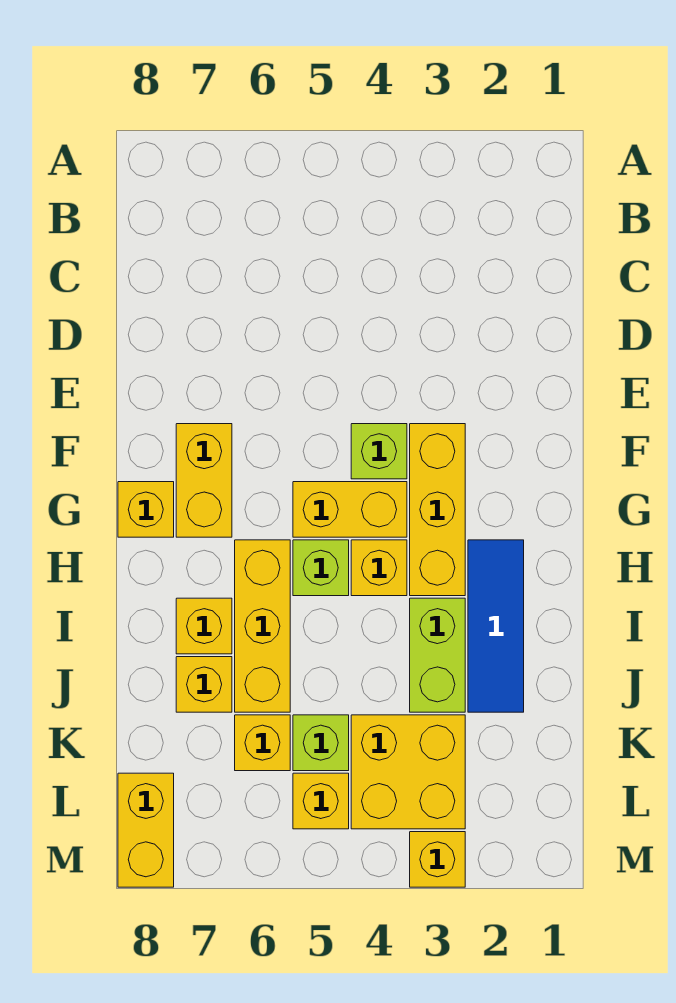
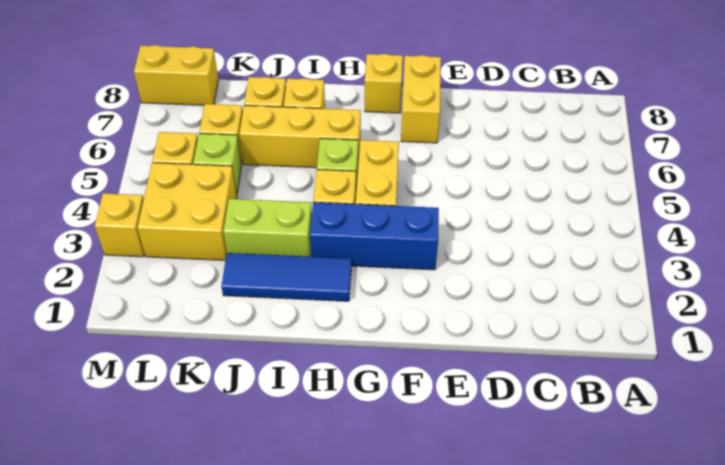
yellow 1x3 brick [410,424,465,596] -> blue 1x3 brick [310,202,439,270]
lime 1x1 brick [351,424,407,479] -> none
yellow 1x2 brick [176,424,232,537] -> yellow 1x2 brick turned to [401,55,441,143]

